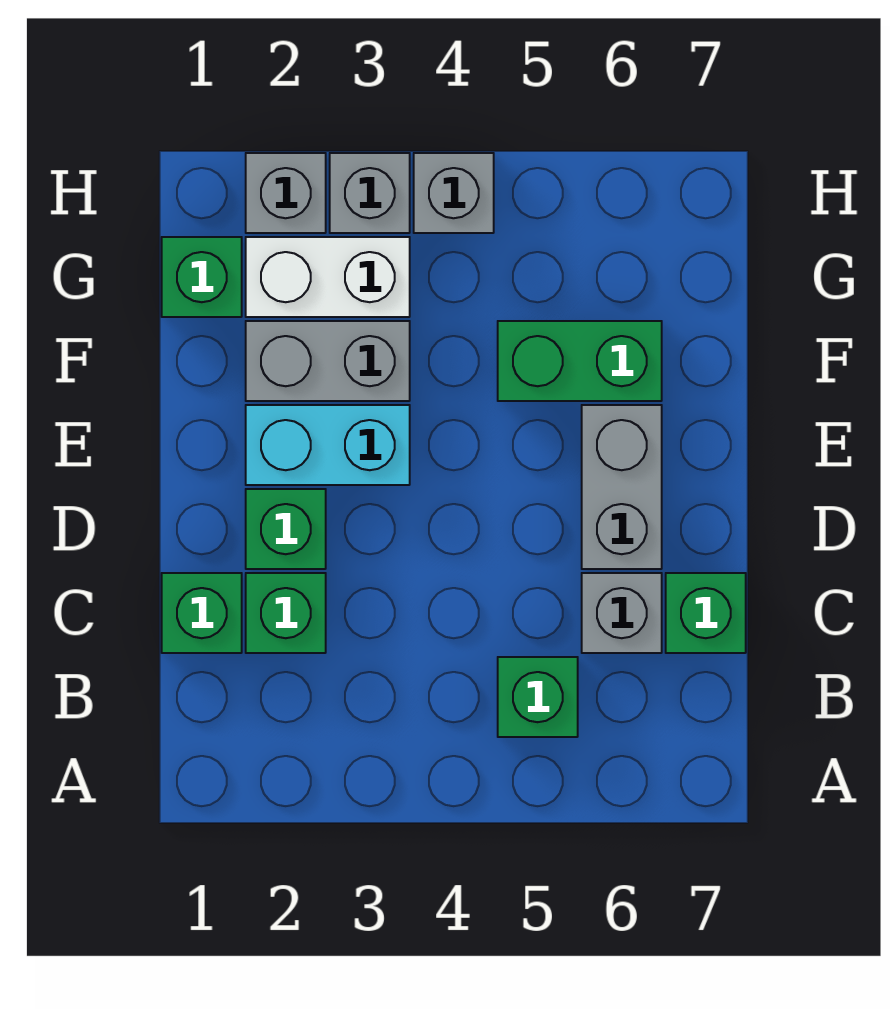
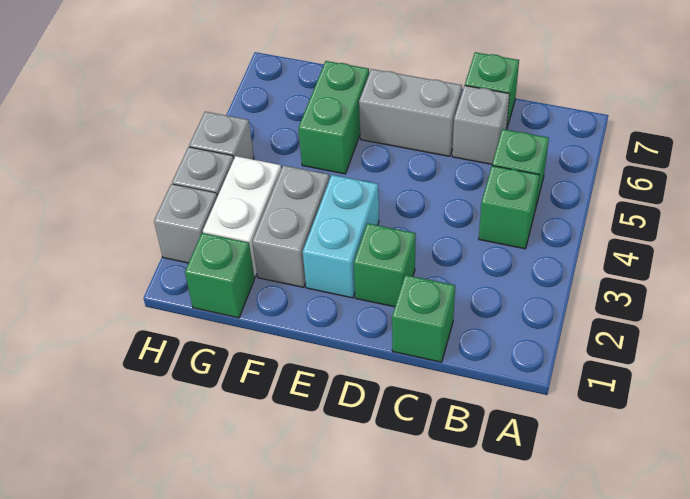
green 1x1 brick [246,573,326,653] -> green 1x1 brick moved to [479,166,540,249]

